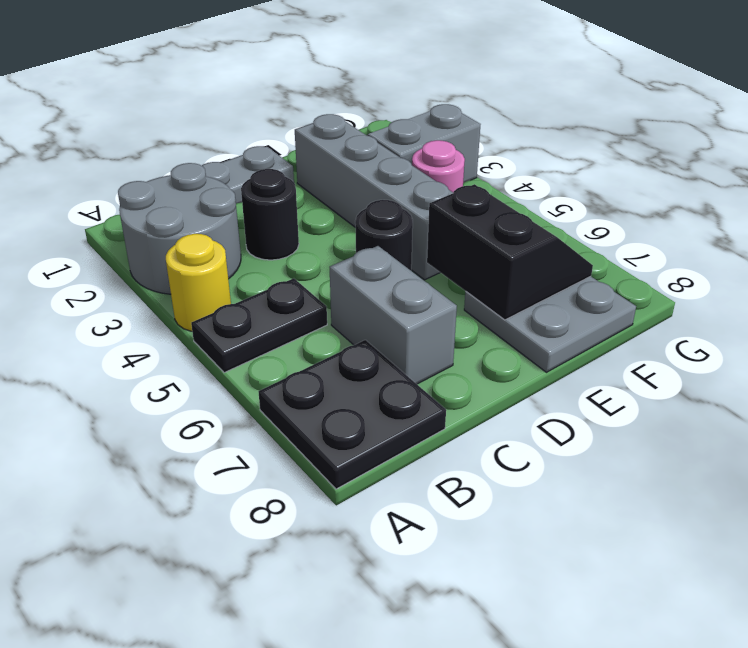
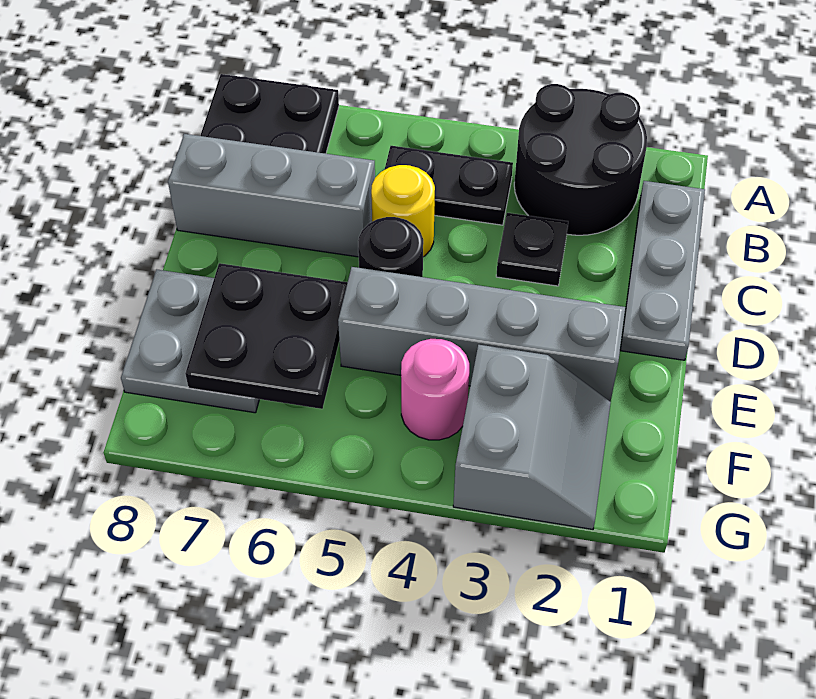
grey 2x2 round brick [118,163,241,294] -> black 2x2 round brick [514,84,647,235]
yellow 1x1 round brick [166,234,231,331] -> yellow 1x1 round brick moved to [371,165,435,257]
black 1x2 plate [191,278,327,373] -> black 1x2 plate turned to [385,146,513,225]
black 1x1 round brick [241,169,299,260] -> black 1x1 plate [496,213,568,286]
grey 1x2 brick [330,246,457,384] -> grey 1x3 brick [168,134,375,257]
black 2x2 slope [427,184,593,320] -> black 2x2 plate [185,263,347,409]

